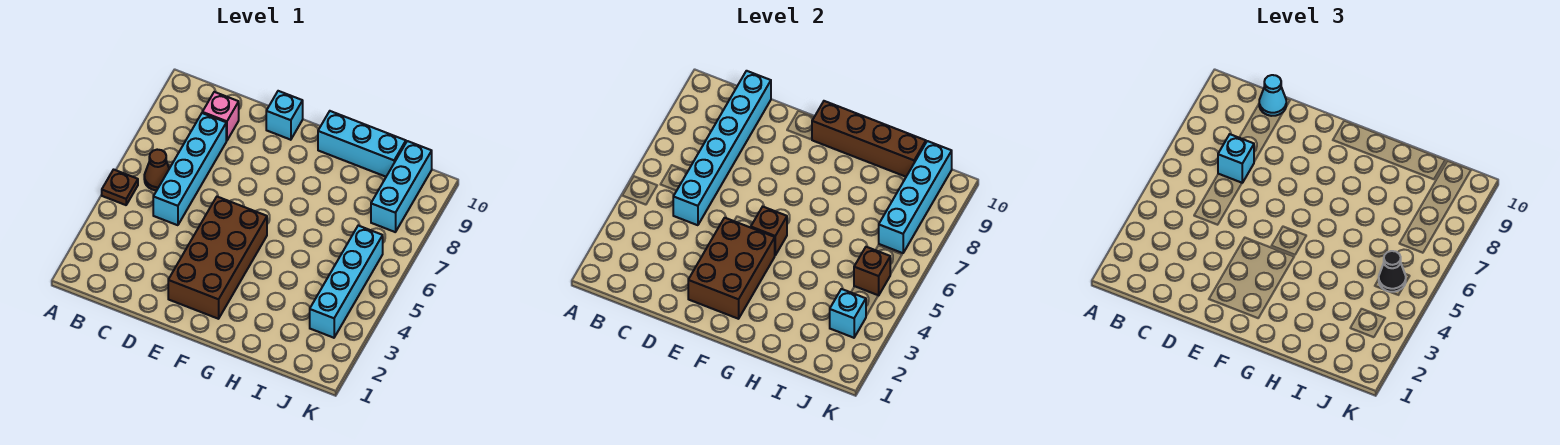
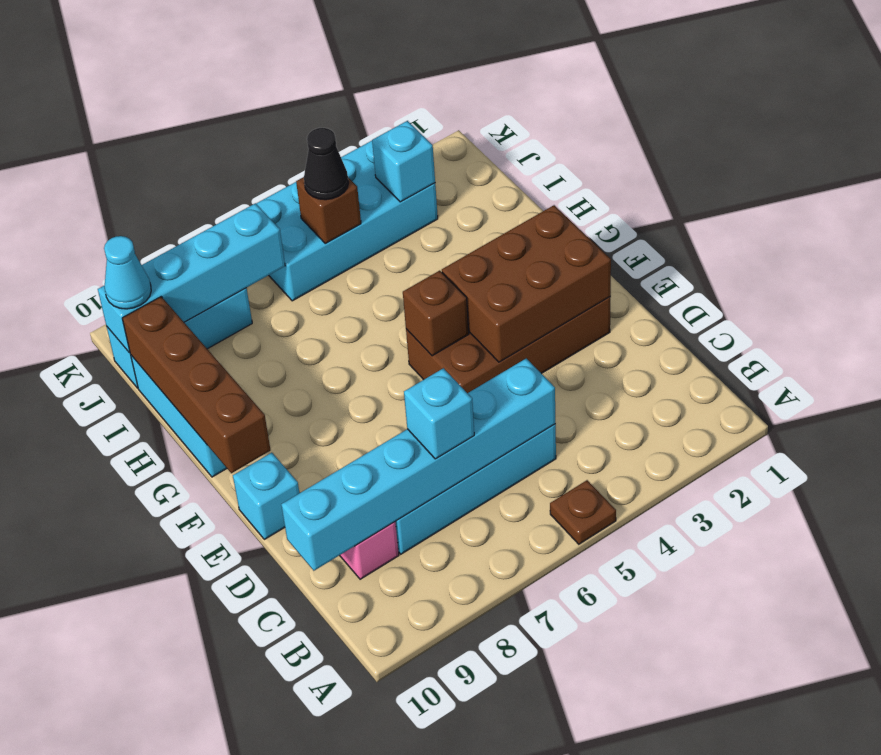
brown 1x1 cone [144,150,169,191] -> none
cyan 1x1 cone [1259,75,1286,116] -> cyan 1x1 cone moved to [104,236,151,309]
cyan 1x4 brick [310,226,383,338] -> cyan 2x4 brick [256,141,438,301]

